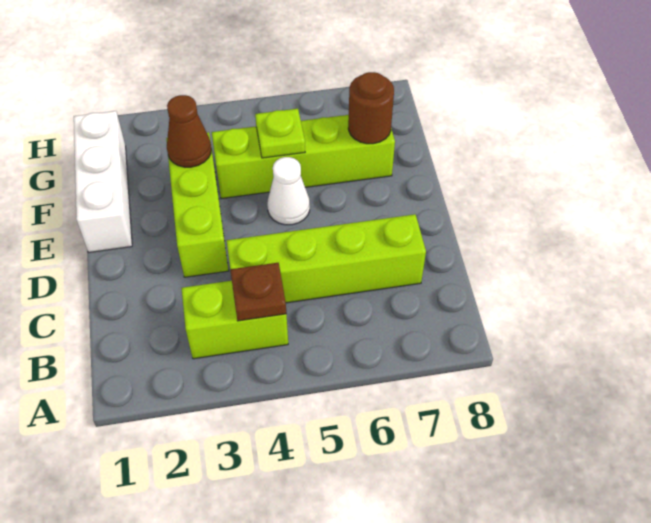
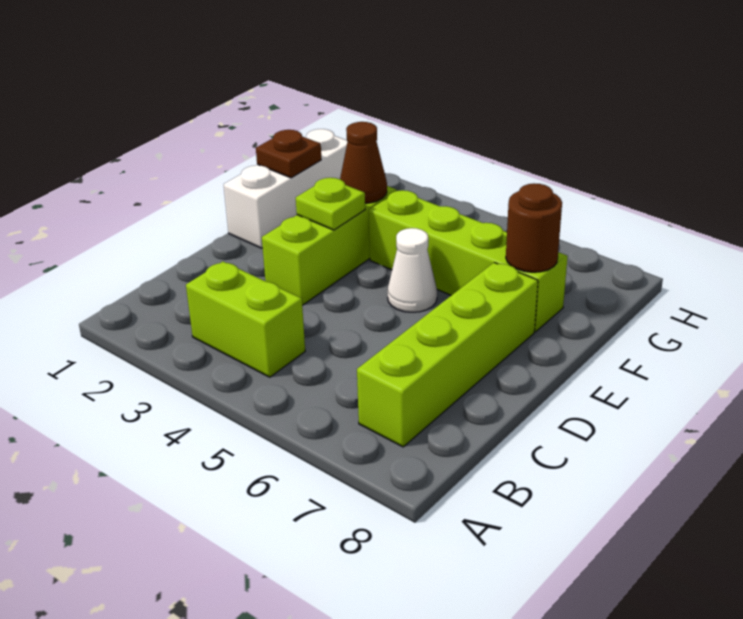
brown 1x1 plate [230,263,286,321] -> brown 1x1 plate moved to [256,130,321,178]
lime 1x4 brick [226,214,426,303] -> lime 1x4 brick turned to [357,263,538,447]
lime 1x1 plate [255,109,305,158] -> lime 1x1 plate moved to [296,178,365,230]

